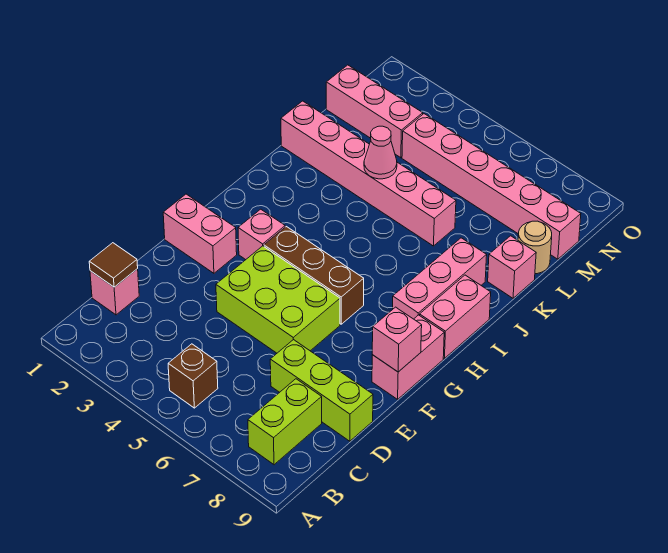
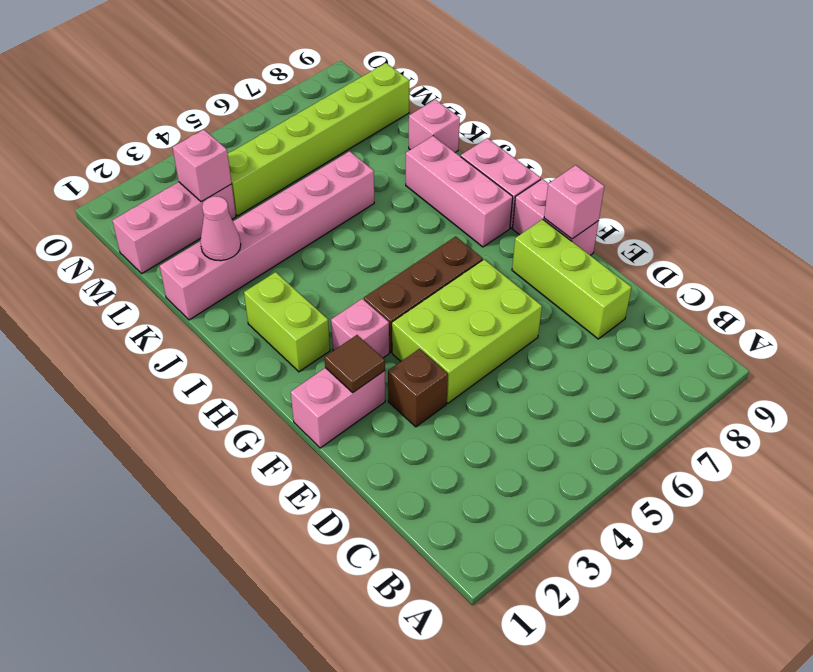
brown 1x1 brick [168,344,218,408] -> brown 1x1 brick moved to [388,349,448,427]
lime 1x2 brick [248,379,322,465] -> lime 1x2 brick moved to [244,272,330,372]
pink 1x1 brick [90,269,139,315] -> pink 1x1 brick moved to [173,130,232,202]
brown 1x1 tile [89,243,138,287] -> brown 1x1 tile moved to [325,335,385,392]
lime 1x3 brick [270,339,373,441] -> lime 1x3 brick turned to [512,219,632,339]
pink 1x1 cone [364,126,397,179] -> pink 1x1 cone moved to [200,196,241,261]
tan 1x1 round brick [518,221,552,274] -> none
pink 1x6 brick [402,114,581,259] -> lime 1x6 brick [228,63,409,216]

